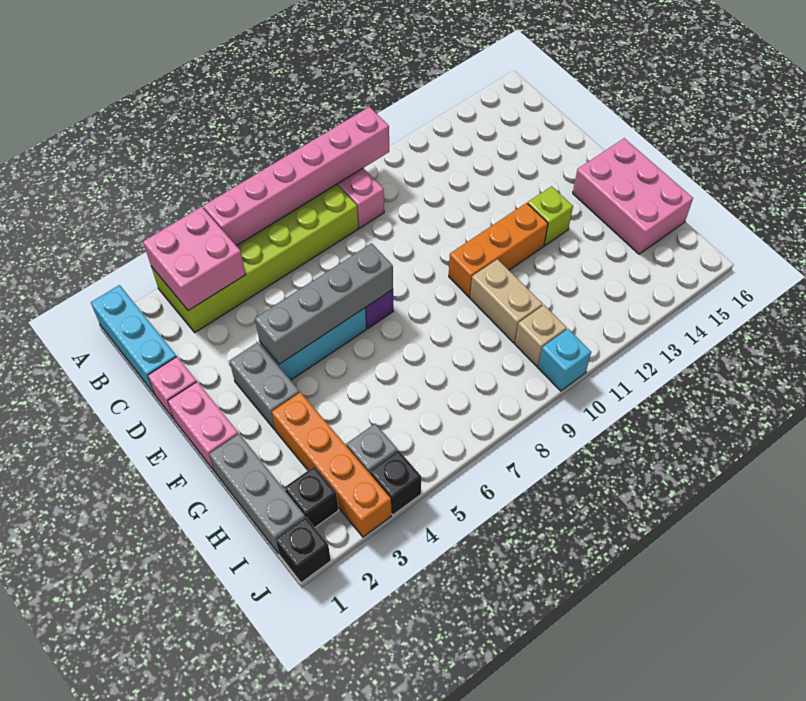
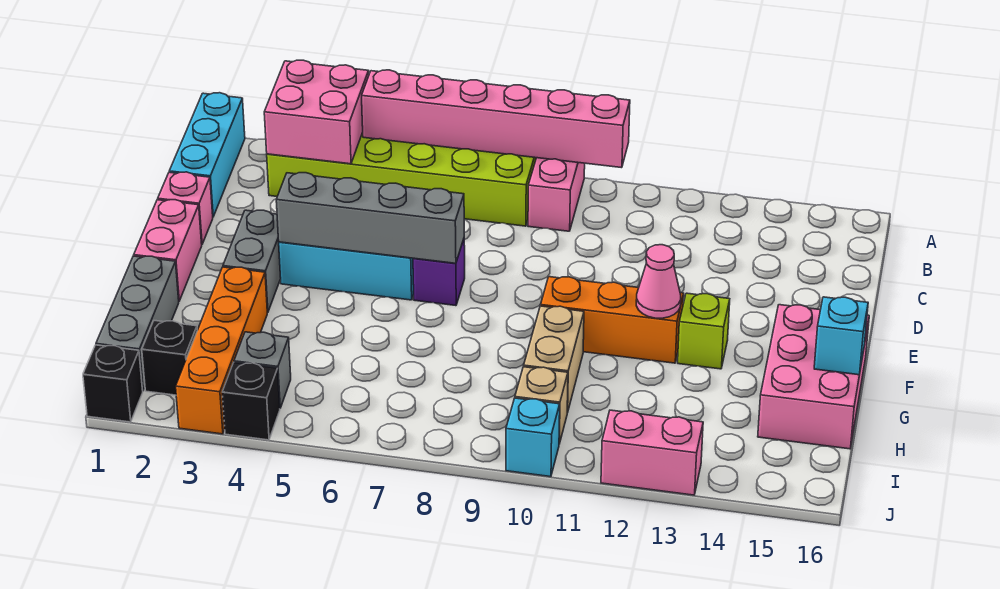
none -> pink 1x1 cone [636,245,681,318]
none -> cyan 1x1 brick [814,297,868,375]
none -> pink 1x2 brick [601,410,703,495]

